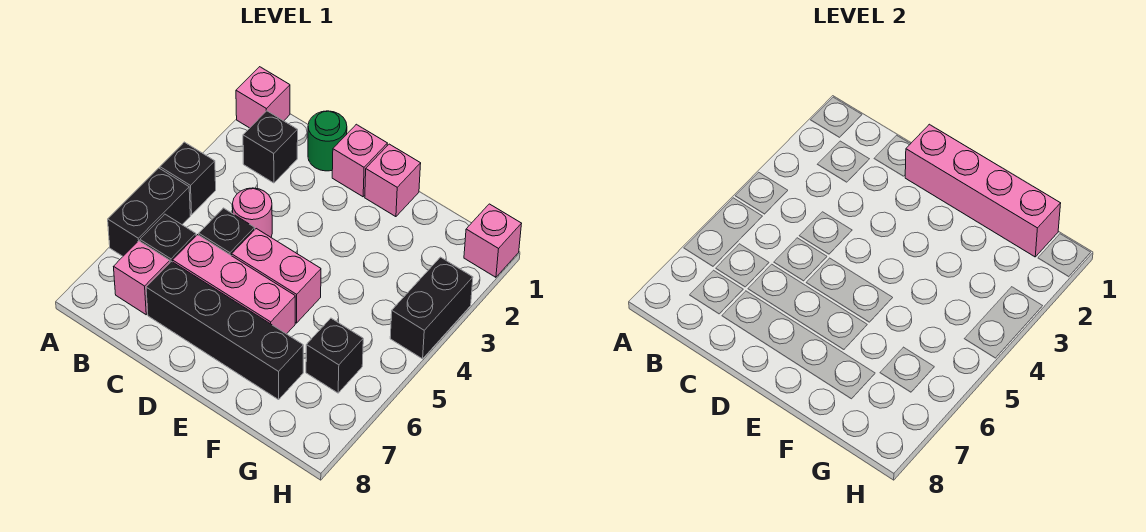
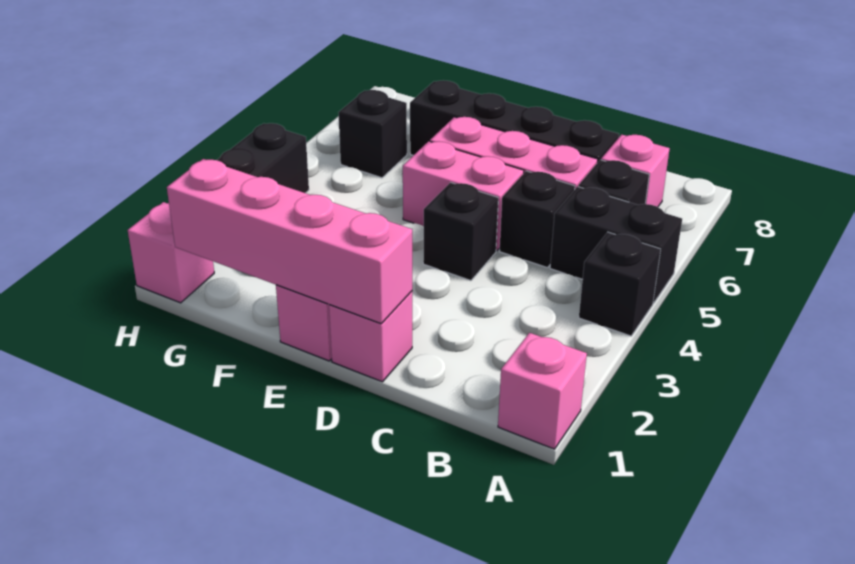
black 1x2 brick [108,168,190,256] -> black 1x2 brick turned to [550,187,682,303]
black 1x1 brick [243,111,298,183] -> black 1x1 brick moved to [423,182,498,281]
green 1x1 round brick [308,111,347,171] -> none
pink 1x1 round brick [233,188,272,237] -> none

